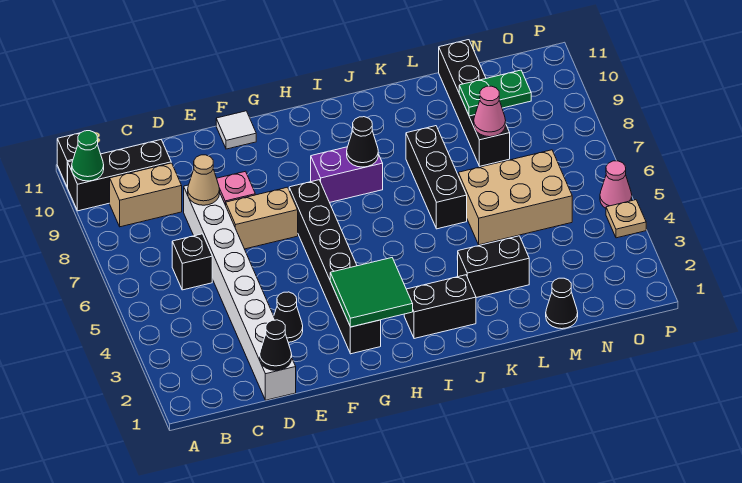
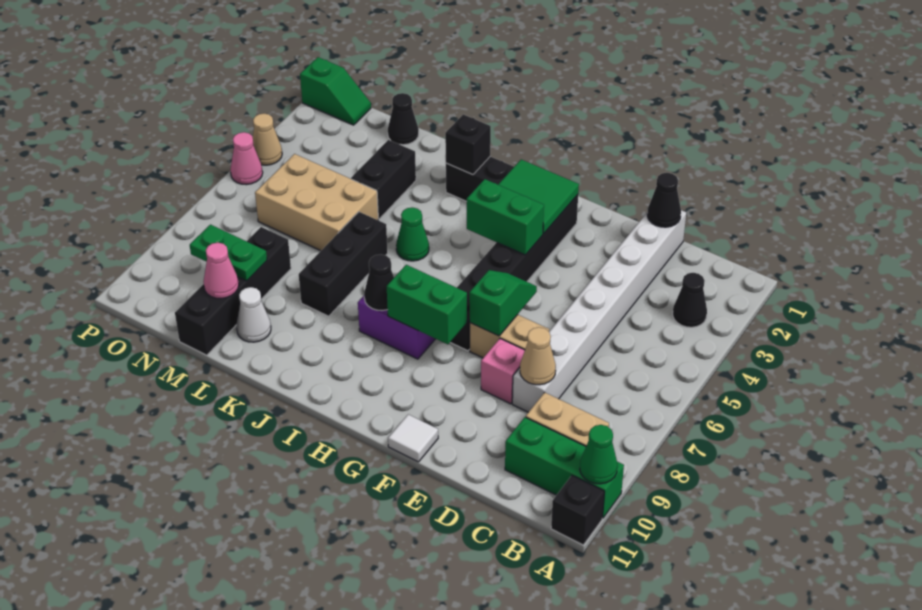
black 1x3 brick [68,139,171,211] -> green 1x3 brick [505,417,624,518]
black 1x1 brick [172,234,212,290] -> black 1x1 brick moved to [445,114,491,175]
black 1x1 cone [274,292,303,342] -> black 1x1 cone moved to [673,273,707,327]
none -> green 1x2 slope [469,270,537,336]
none -> green 1x2 brick [467,179,544,255]
none -> green 1x2 brick [387,265,467,344]
none -> green 1x1 cone [396,207,429,261]
black 1x2 brick [458,236,529,298] -> black 1x2 brick turned to [351,140,416,219]
none -> white 1x1 cone [236,287,271,342]
pink 1x1 cone [474,86,506,137] -> pink 1x1 cone moved to [204,243,239,298]
none -> green 1x2 slope [300,57,371,125]
tan 1x1 plate [606,200,646,238] -> tan 1x1 cone [253,114,282,165]

